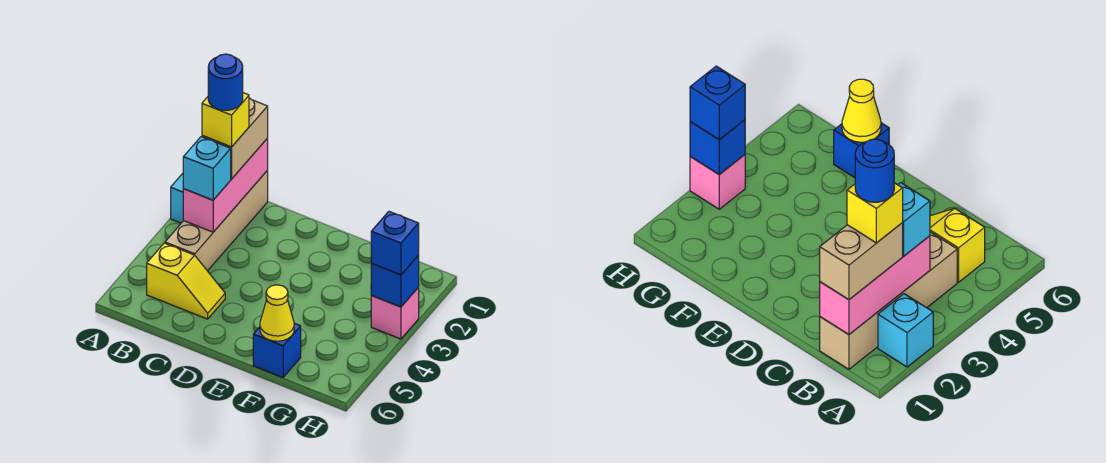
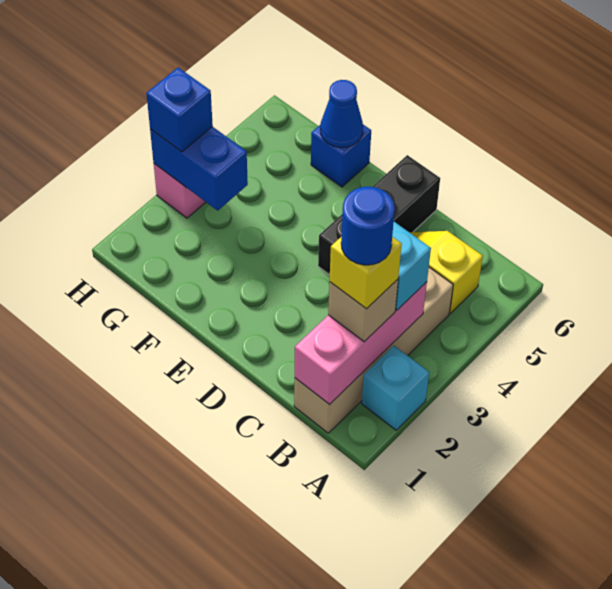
tan 1x2 brick [202,98,268,179] -> tan 1x1 brick [328,279,398,342]
none -> black 1x3 brick [318,155,440,275]
yellow 1x1 cone [260,285,294,341] -> blue 1x1 cone [320,80,363,148]
blue 1x1 brick [371,255,419,307] -> blue 1x2 brick [150,127,248,210]

